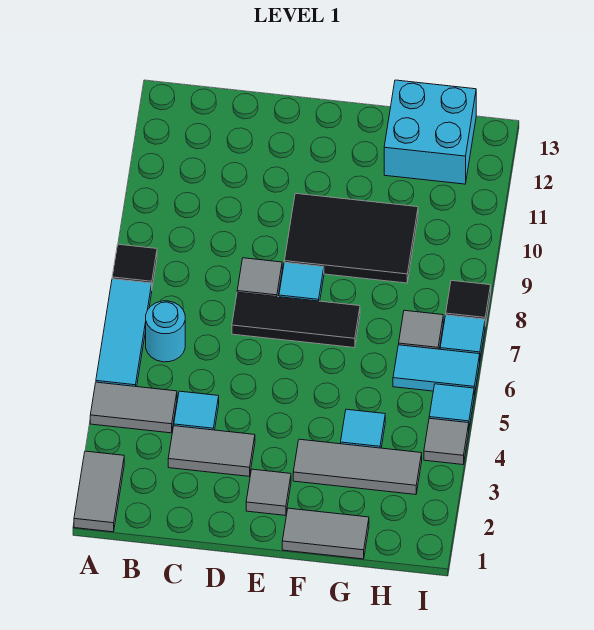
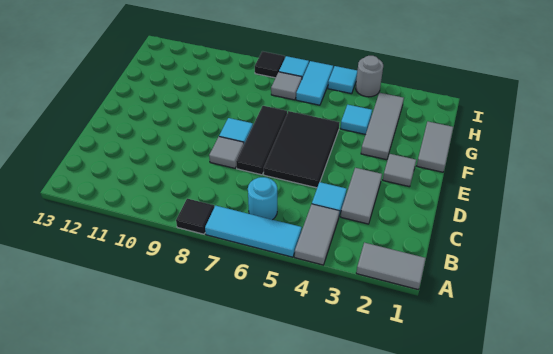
black 2x3 tile [284,193,418,283] -> black 2x3 tile moved to [264,111,339,188]
cyan 2x2 brick [384,80,476,184] -> none
grey 1x1 tile [424,418,469,465] -> grey 1x1 round brick [356,56,383,97]

